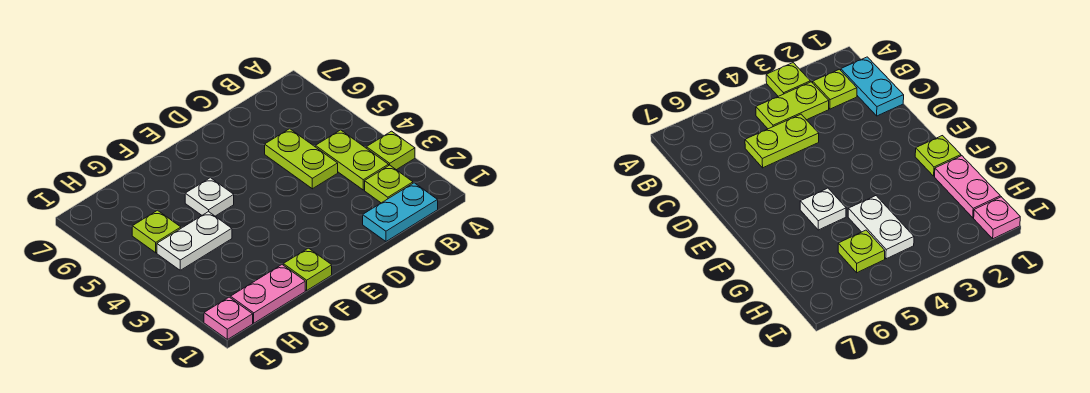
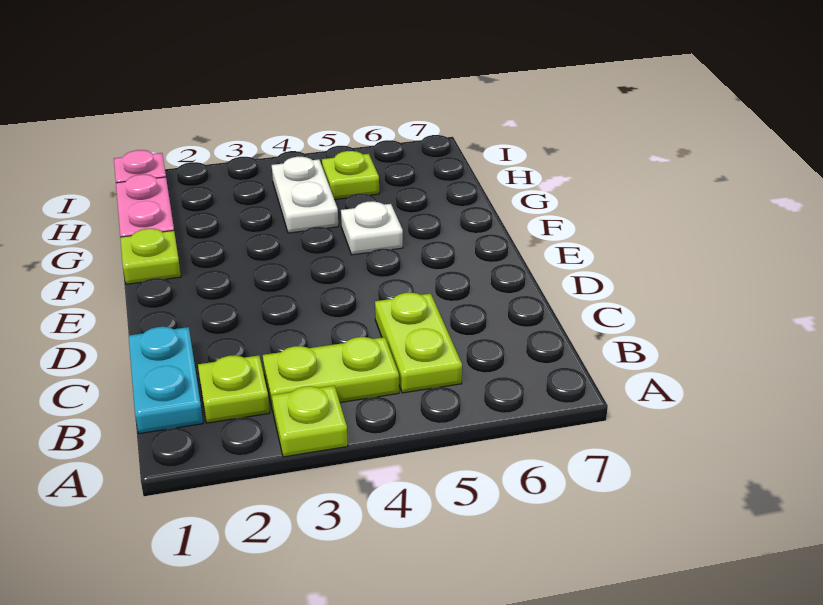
lime 1x2 plate [265,129,338,189] -> lime 1x2 plate turned to [375,293,462,393]

